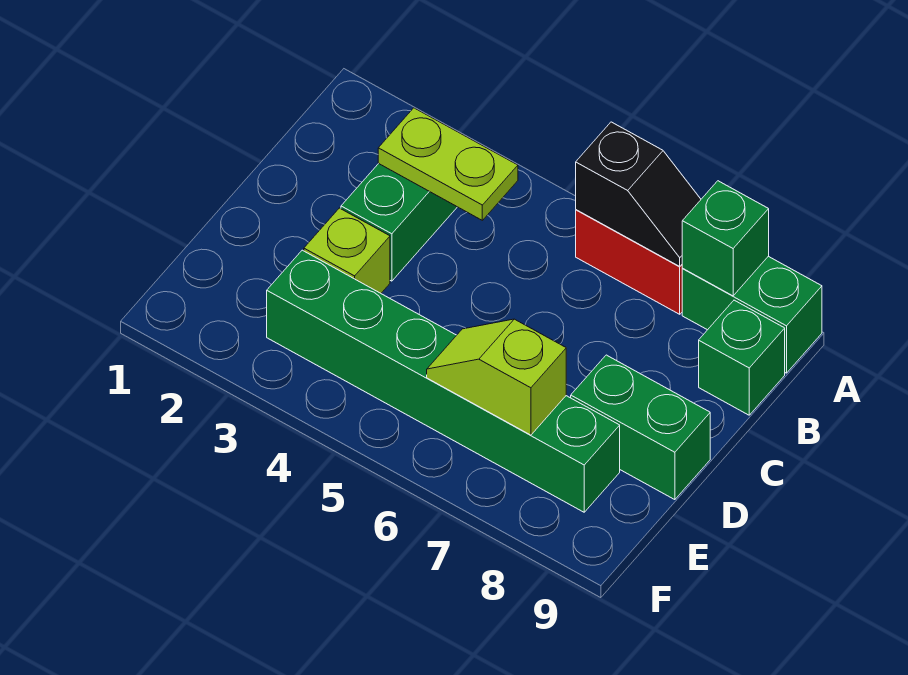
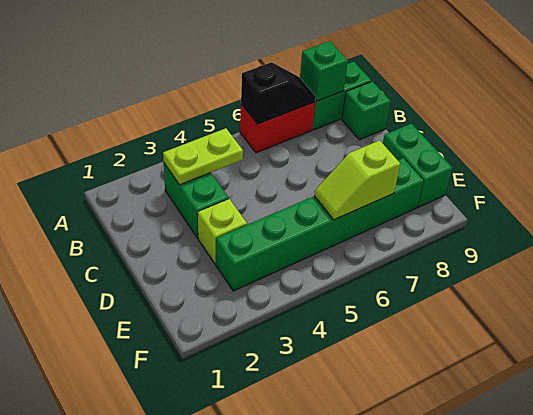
green 1x2 brick [571,355,710,500] -> green 1x2 brick turned to [383,124,453,207]

